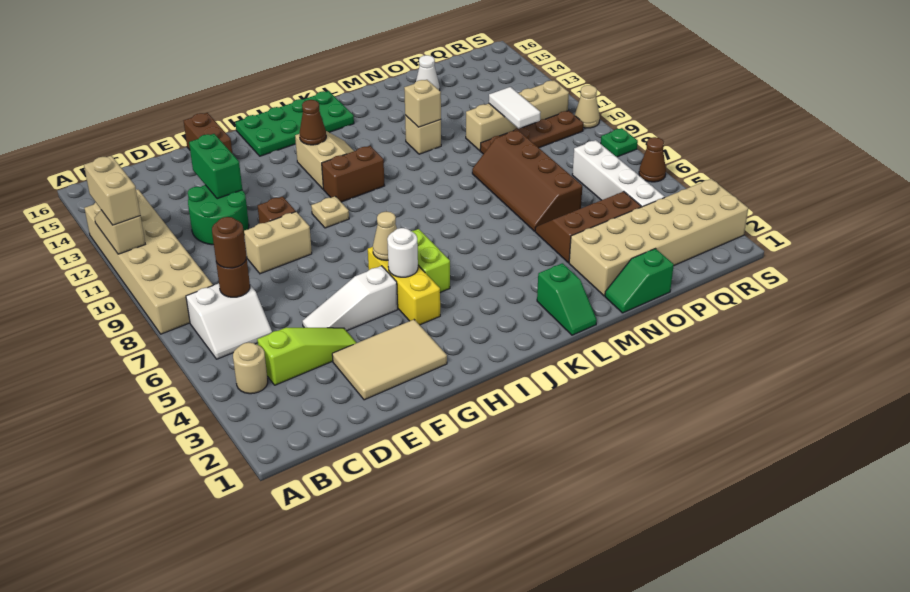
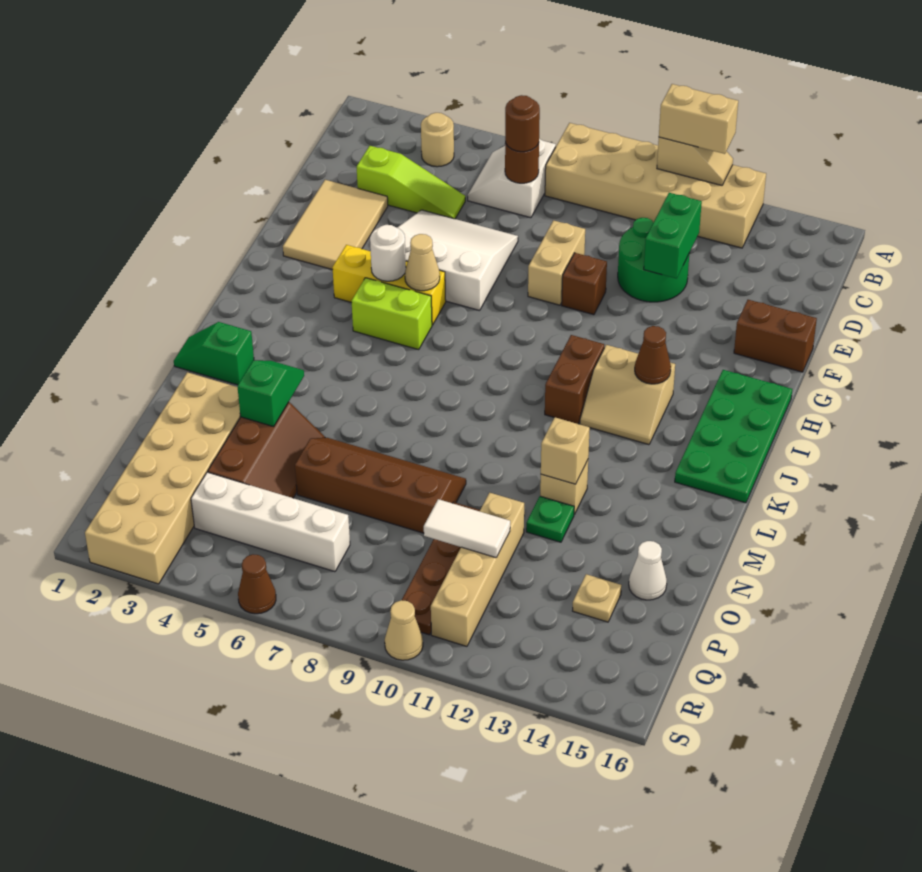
lime 1x3 slope [257,328,356,385] -> lime 1x3 slope turned to [357,146,465,219]
white 1x3 slope [302,266,398,331] -> white 3x3 slope [397,210,518,311]
green 1x2 brick [189,134,242,199] -> green 1x2 brick turned to [644,193,702,278]
tan 1x1 plate [311,196,349,228] -> tan 1x1 plate moved to [573,574,622,622]
green 1x2 slope [605,249,674,313] -> green 1x2 slope moved to [237,360,304,427]
green 1x1 plate [601,128,638,157] -> green 1x1 plate moved to [526,496,574,542]

